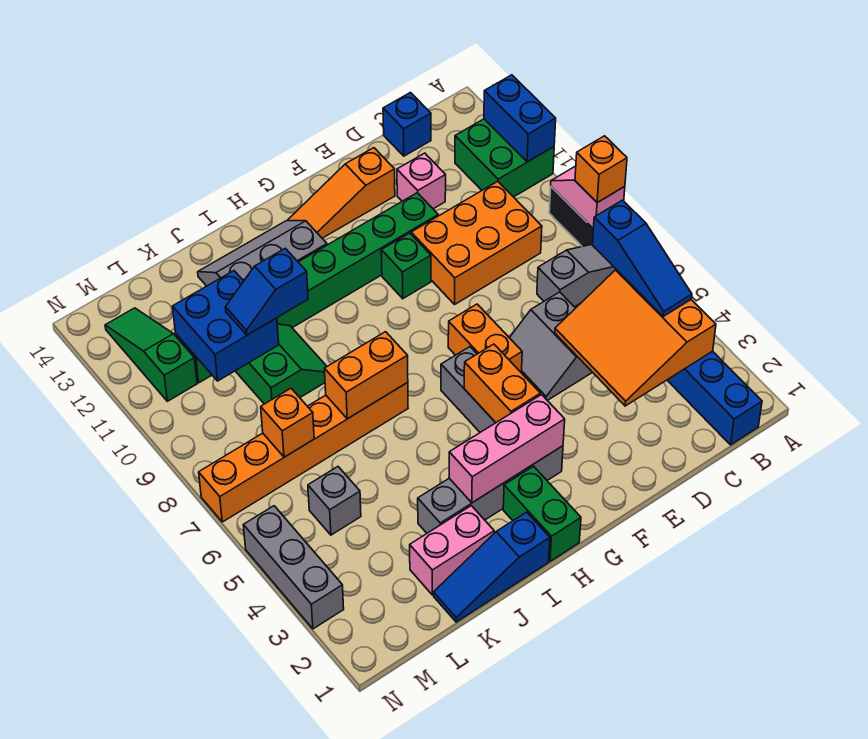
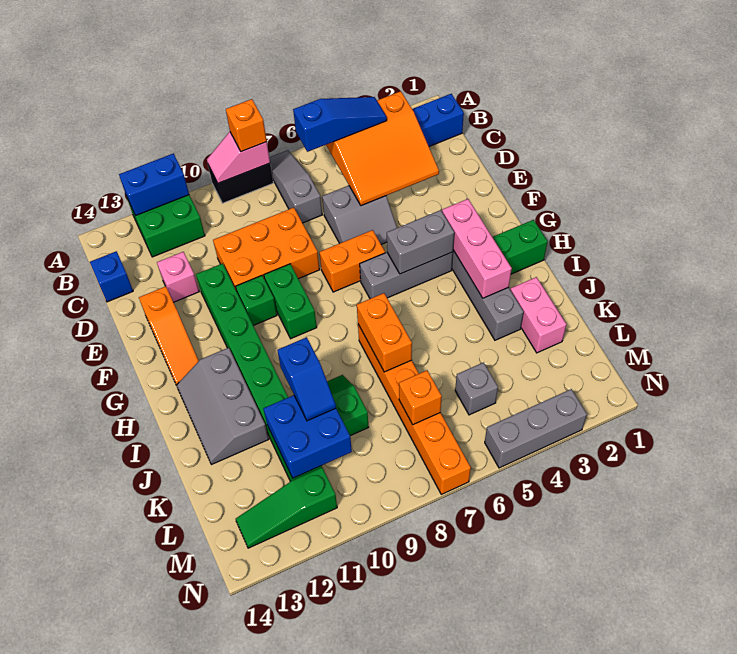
orange 2x3 brick [411,181,542,304] -> orange 2x3 brick turned to [213,207,320,291]
none -> green 1x2 brick [264,264,317,339]
orange 1x2 brick [464,344,540,422] -> grey 1x2 brick [387,210,454,274]
blue 1x3 slope [433,512,550,622] -> none

